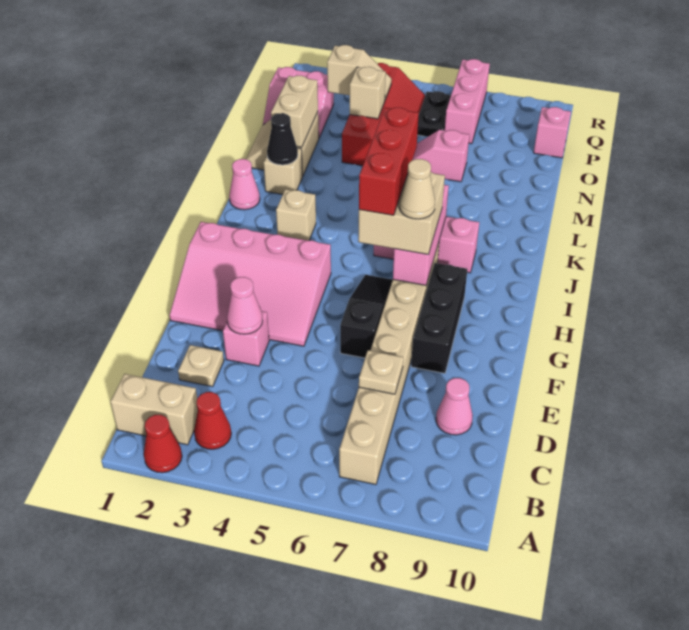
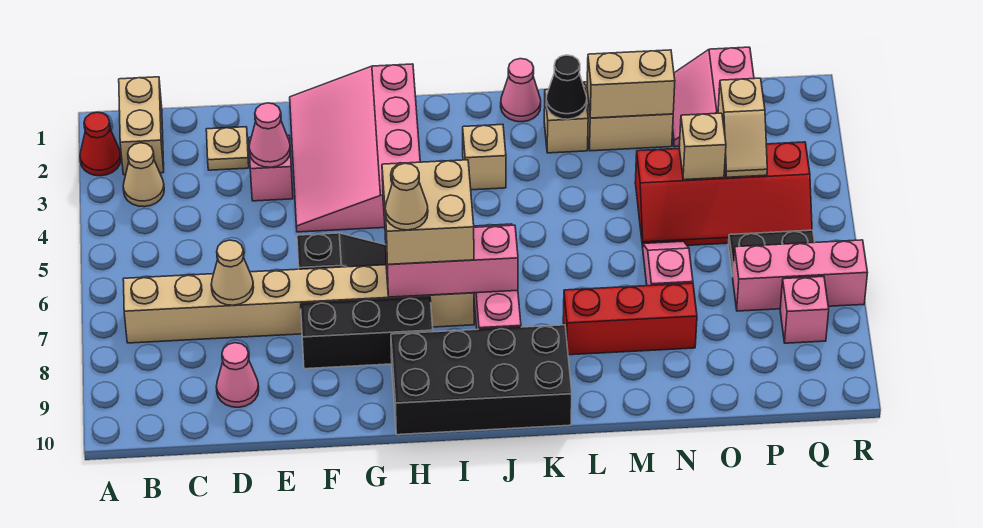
red 1x1 cone [194,392,231,449] -> tan 1x1 cone [123,143,164,207]
tan 1x1 plate [359,350,403,394] -> tan 1x1 cone [211,240,254,305]
red 1x3 brick [359,108,419,215] -> red 1x3 brick moved to [563,283,697,355]
none -> black 2x4 brick [391,325,572,435]
pink 1x1 brick [534,107,571,158] -> pink 1x1 brick moved to [780,277,829,343]

